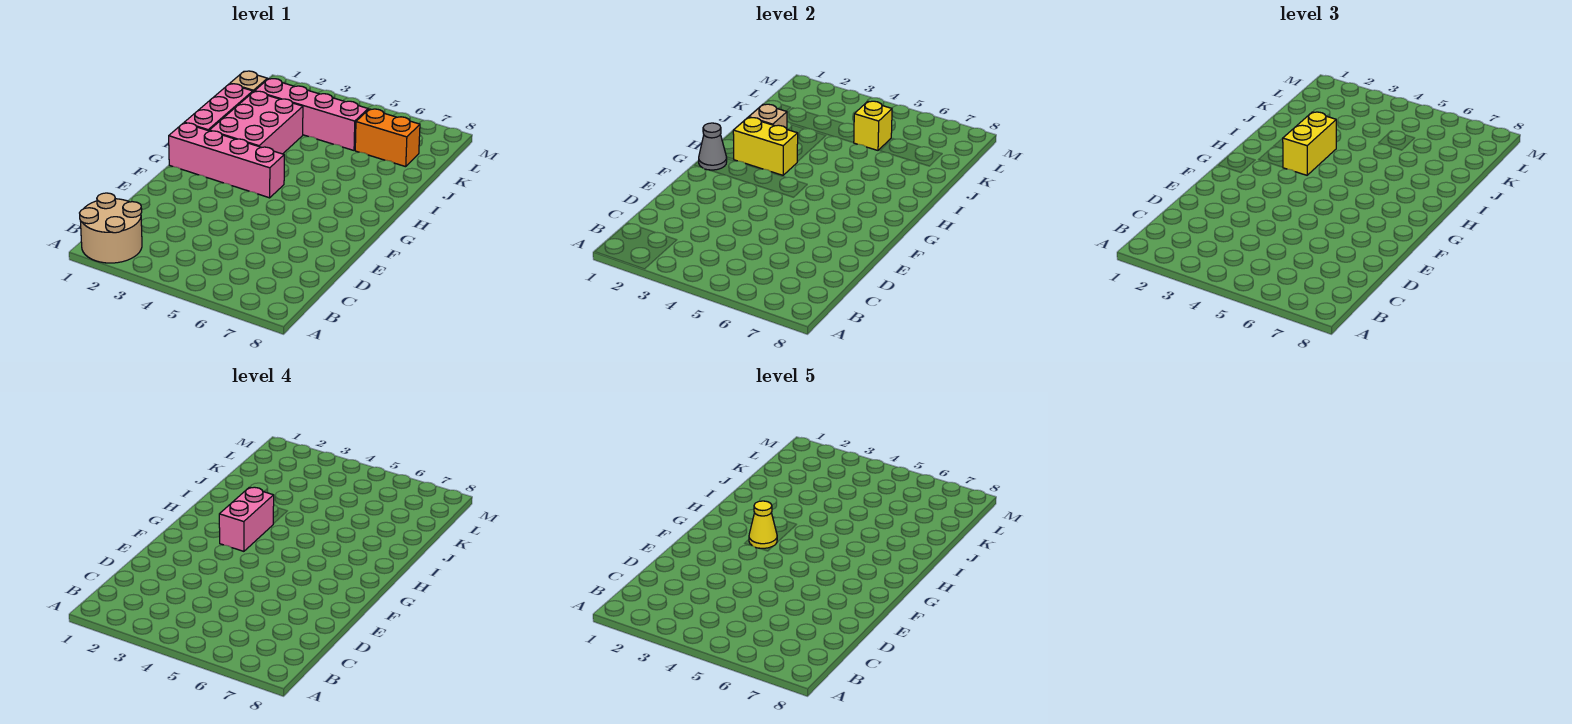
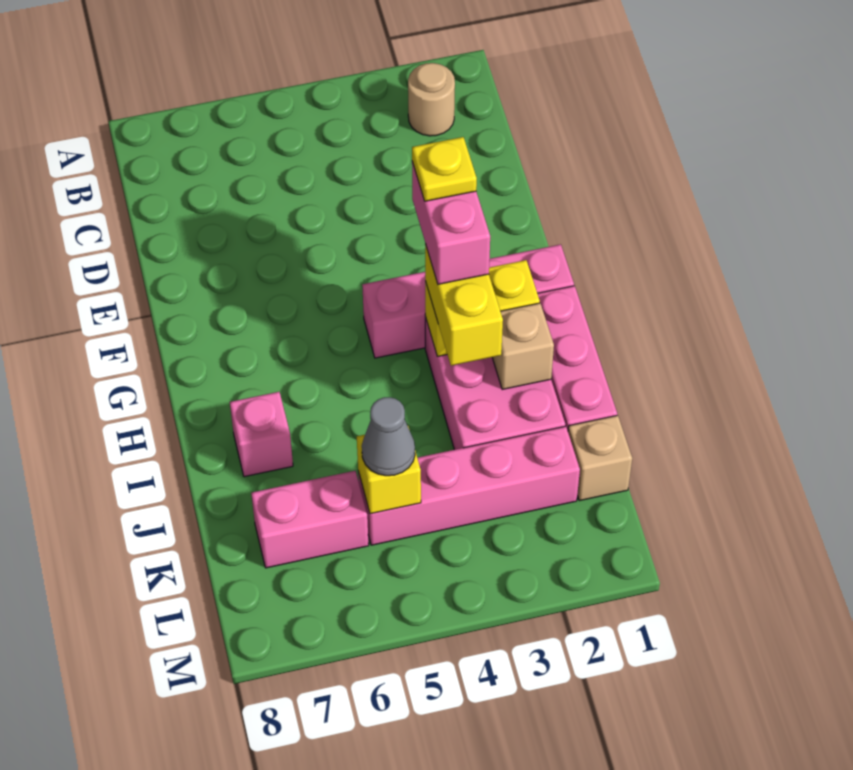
tan 2x2 round brick [80,193,142,263] -> tan 1x1 round brick [408,63,455,136]
grey 1x1 cone [699,123,727,170] -> grey 1x1 cone moved to [362,397,415,476]
yellow 1x1 cone [749,501,777,548] -> yellow 1x1 plate [412,137,477,201]
none -> pink 1x1 brick [230,392,293,477]
orange 1x2 brick [355,109,420,167] -> pink 1x2 brick [251,471,369,568]

